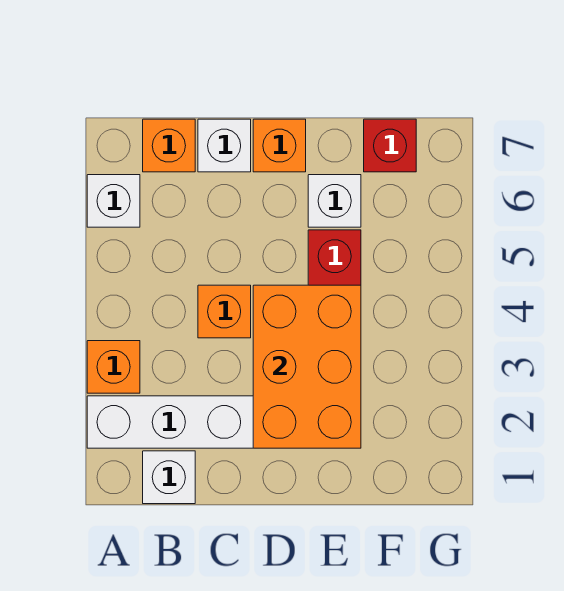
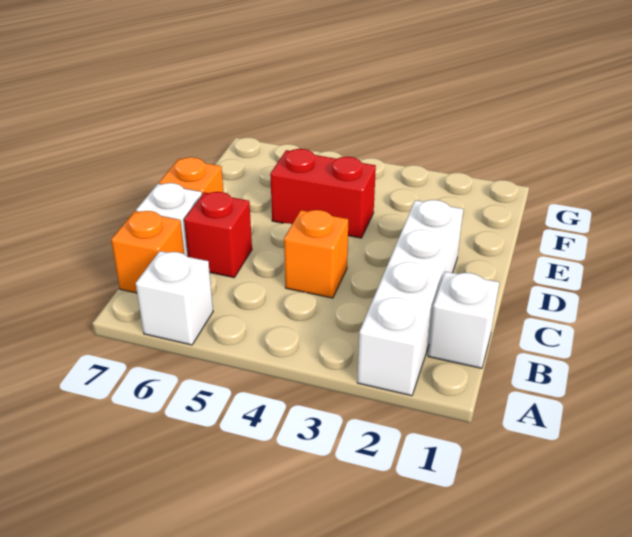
orange 1x1 brick [87,341,140,393] -> none
orange 2x3 brick [253,285,361,448] -> none
white 1x1 brick [308,175,361,227] -> none
red 1x1 brick [364,119,416,172] -> red 1x1 brick moved to [184,192,252,278]

